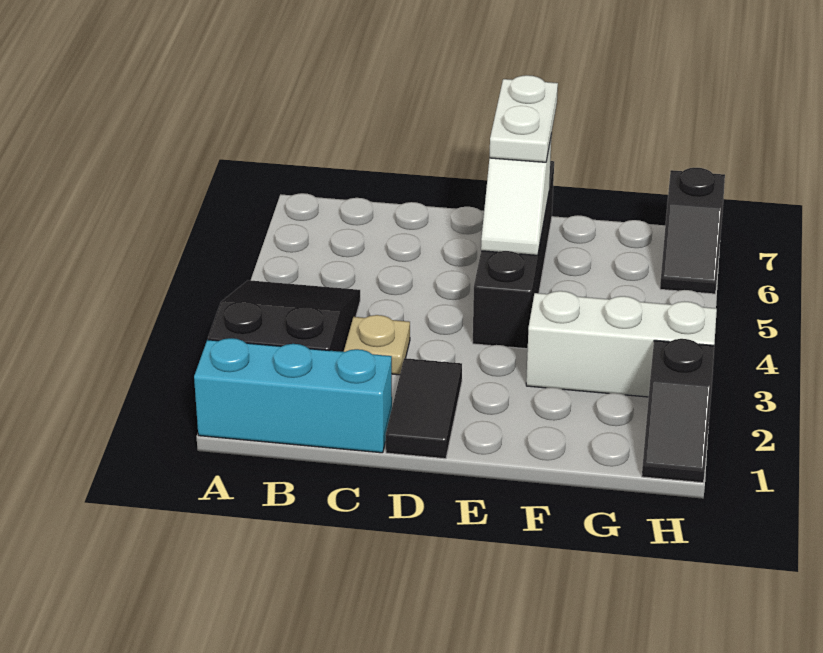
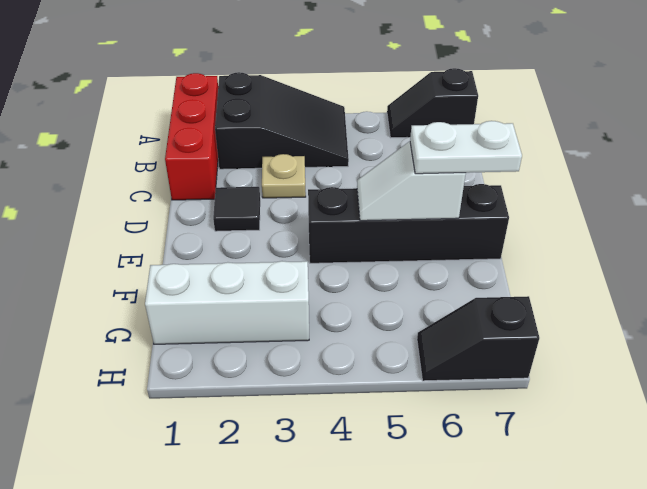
cyan 1x3 brick [194,338,392,453] -> red 1x3 brick [165,73,218,200]
black 1x2 tile [386,358,462,459] -> black 1x1 tile [213,187,260,231]
white 1x3 brick [526,291,717,397] -> white 1x3 brick turned to [145,261,309,344]
black 1x2 slope [642,339,714,483] -> black 1x2 slope moved to [387,68,478,138]

